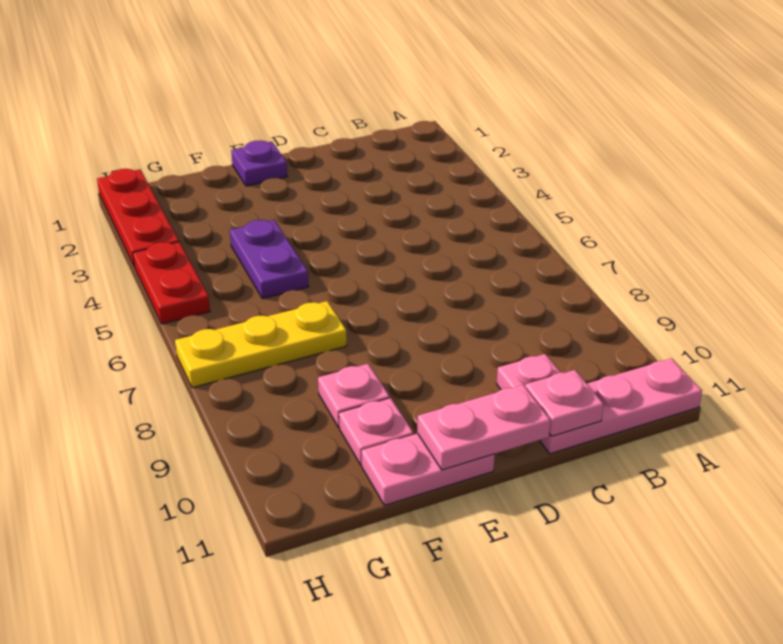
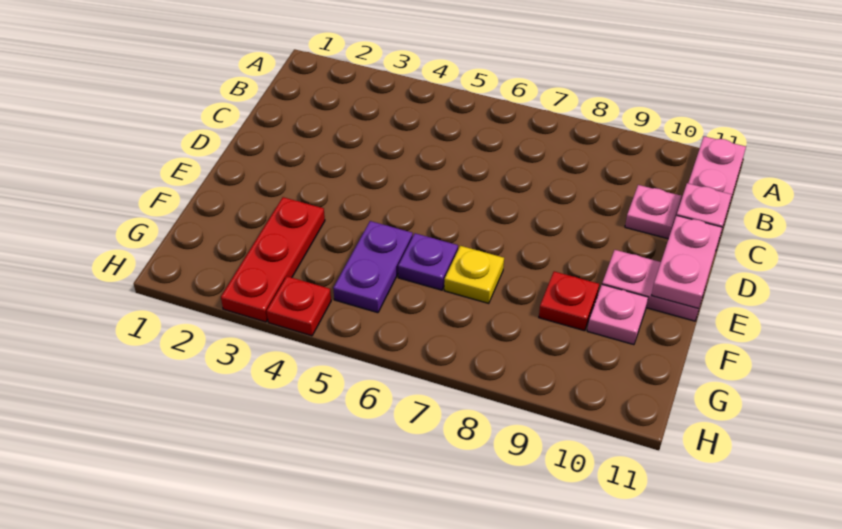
purple 1x1 plate [231,140,287,186] -> purple 1x1 plate moved to [398,233,458,290]
pink 1x2 plate [362,434,495,505] -> pink 1x2 plate turned to [602,250,706,321]
purple 1x2 plate [230,220,309,299] -> purple 1x2 plate turned to [333,221,413,313]
yellow 1x3 plate [175,301,347,388] -> yellow 1x1 plate [444,246,504,303]
pink 1x1 plate [318,364,390,427] -> red 1x1 plate [539,271,599,331]
red 1x3 plate [97,169,179,267] -> red 1x3 plate turned to [221,197,325,322]
red 1x2 plate [133,242,210,324] -> red 1x1 plate [267,276,331,336]

